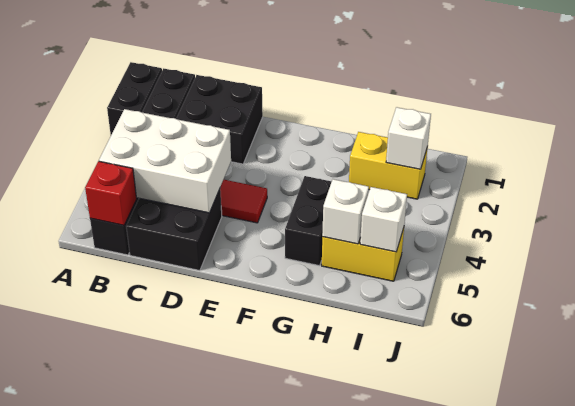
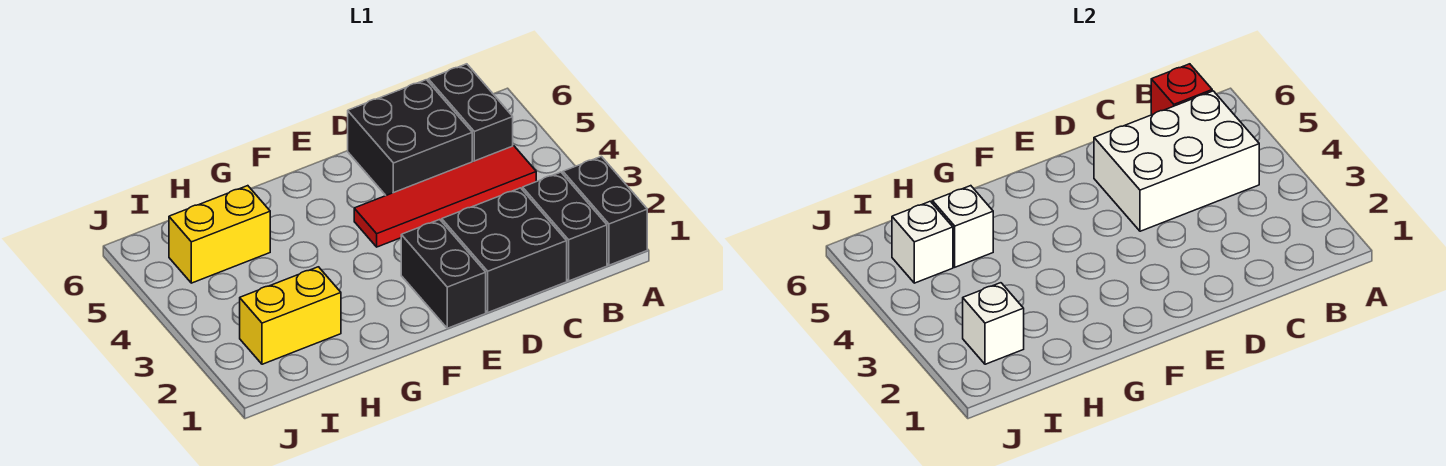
black 1x2 brick [285,176,332,266] -> black 1x2 brick moved to [401,219,486,328]

